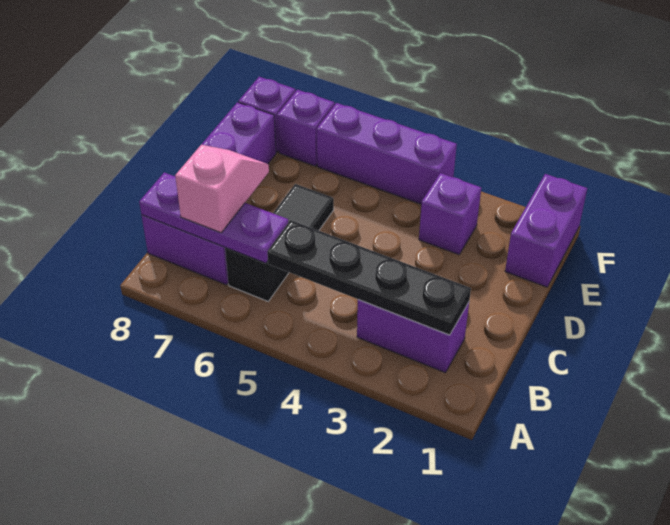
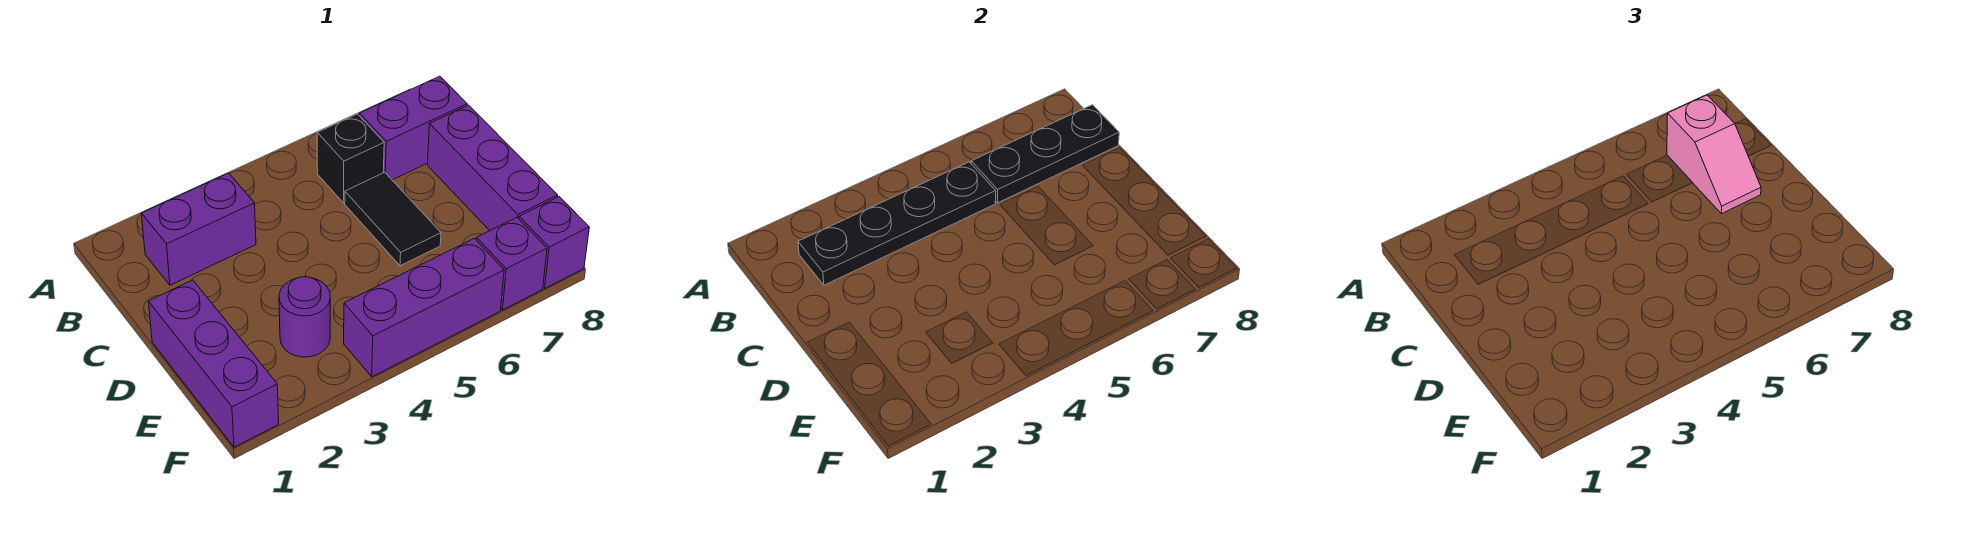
purple 1x3 plate [139,173,288,263] -> black 1x3 plate [971,105,1119,203]
purple 1x2 brick [505,174,587,287] -> purple 1x3 brick [148,280,279,447]
purple 1x1 brick [419,173,481,255] -> purple 1x1 round brick [279,277,330,357]

